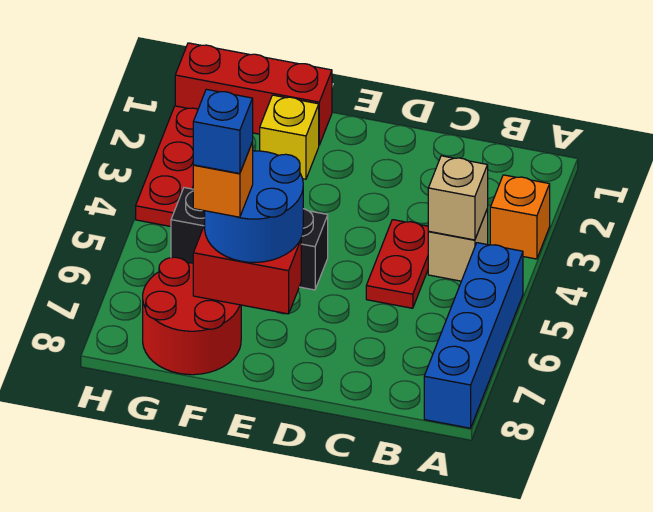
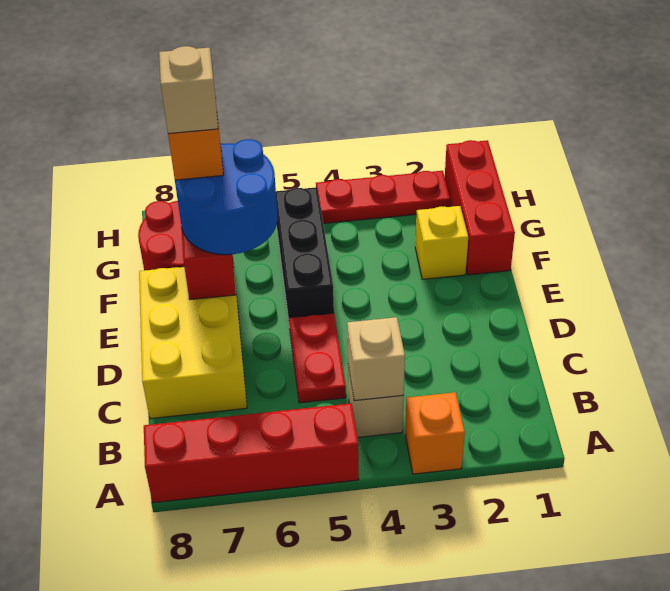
blue 1x4 brick [424,243,523,428] -> red 1x4 brick [144,403,359,503]
red 1x2 plate [366,220,429,308] -> red 1x2 plate turned to [289,313,346,403]
none -> yellow 2x3 brick [139,267,247,419]
blue 1x1 brick [193,89,253,174] -> tan 1x1 brick [159,46,218,134]

